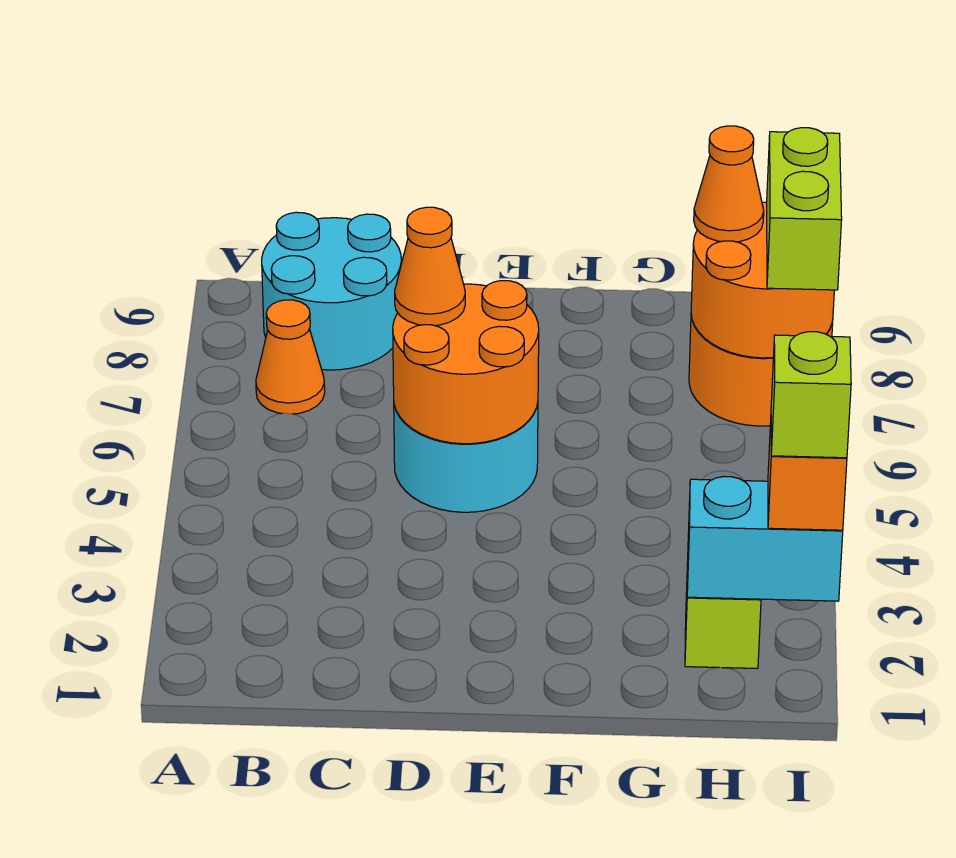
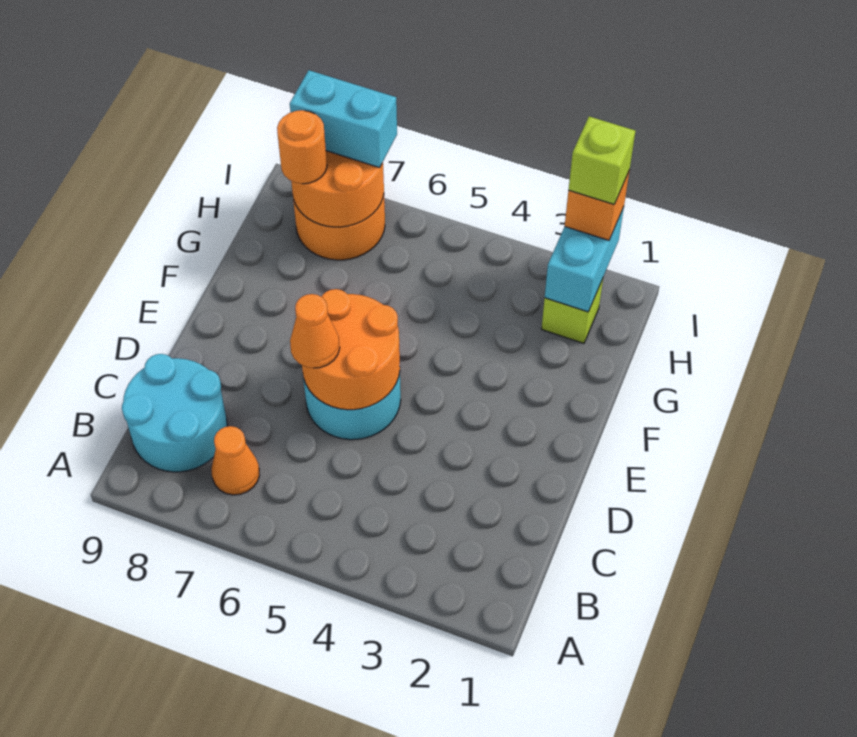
orange 1x1 cone [694,126,764,242] -> orange 1x1 round brick [277,110,327,184]
lime 1x2 brick [767,128,842,290] -> cyan 1x2 brick [290,70,397,168]

